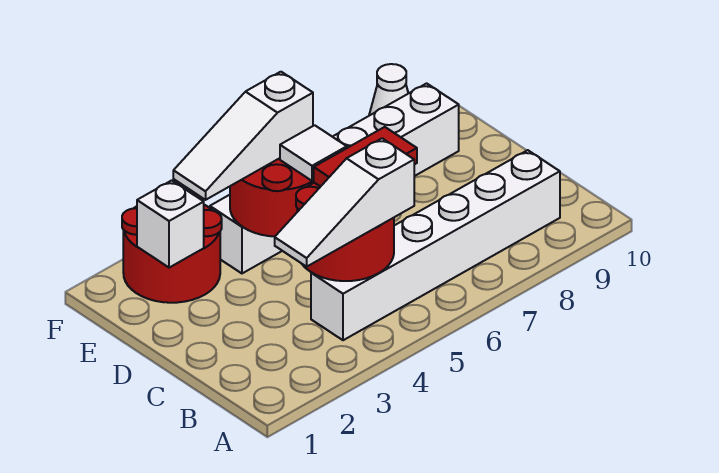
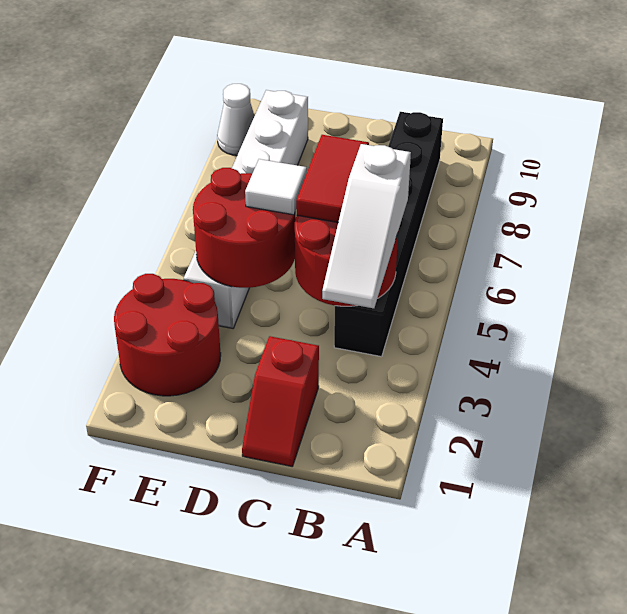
white 1x6 brick [311,150,560,340] -> black 1x6 brick [334,112,443,357]
none -> red 1x2 slope [242,336,319,466]
white 1x1 brick [137,180,204,268] -> none
white 1x3 slope [173,72,313,200] -> none

